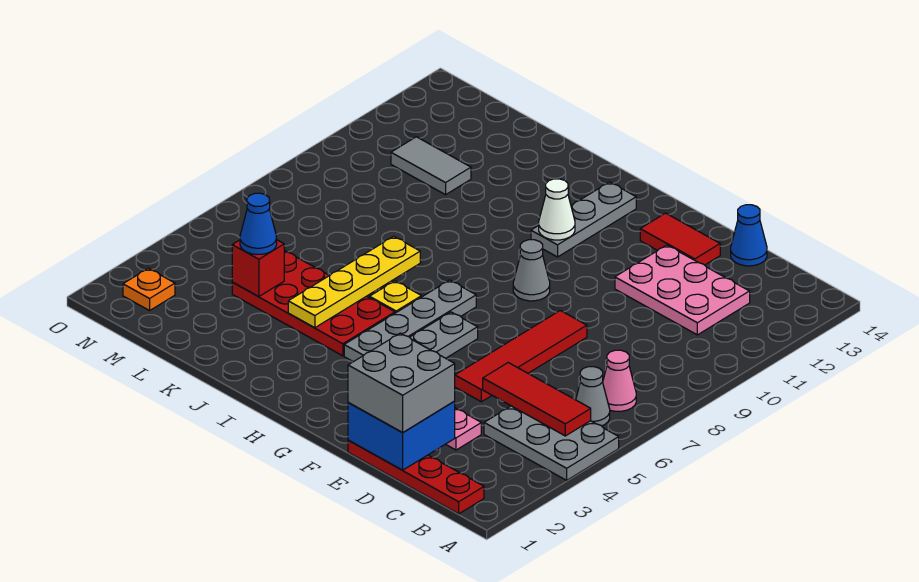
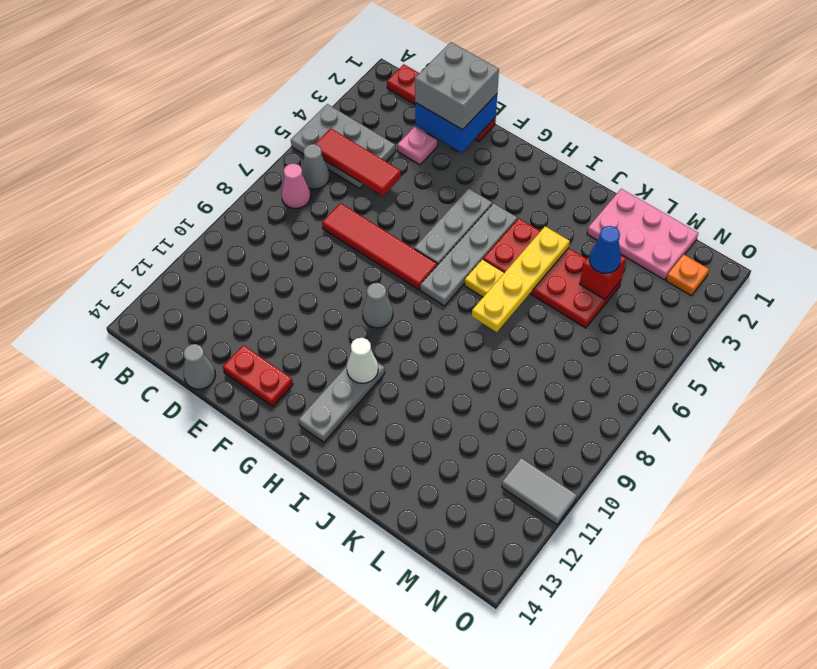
pink 2x3 plate [615,245,750,335] -> pink 2x3 plate moved to [587,189,698,280]
blue 1x1 cone [731,205,767,266] -> grey 1x1 cone [184,344,216,389]
red 1x4 tile [455,311,587,402] -> red 1x4 tile turned to [322,203,437,290]
red 1x2 tile [640,213,720,265] -> red 1x2 plate [223,345,293,406]
grey 1x2 tile [391,137,471,195] -> grey 1x2 tile moved to [502,458,577,524]

